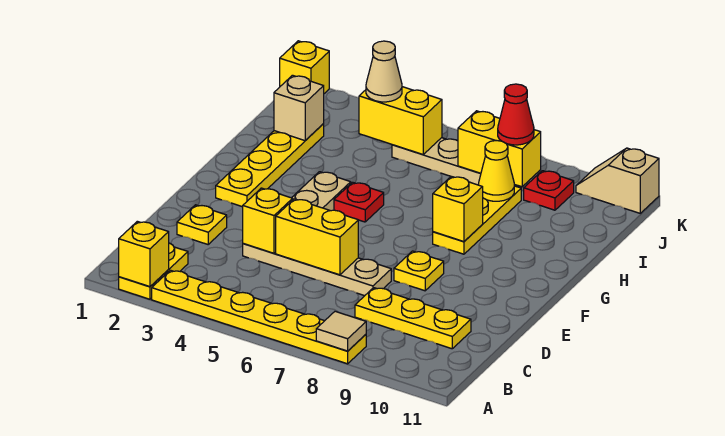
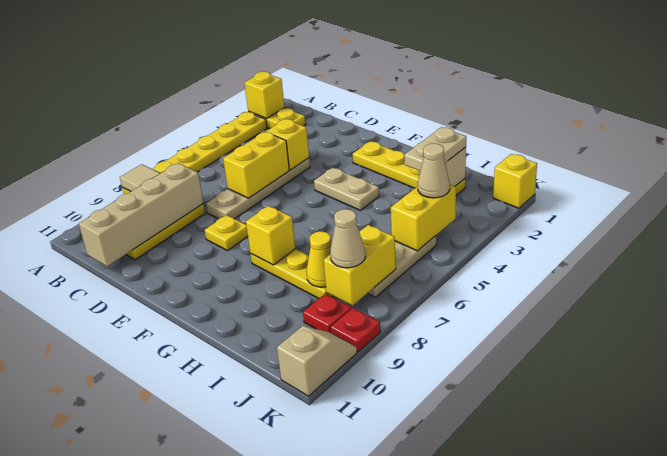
none -> tan 1x4 brick [79,163,203,266]
yellow 1x1 plate [177,205,227,244] -> none
red 1x1 plate [334,182,384,222] -> red 1x1 plate moved to [330,308,380,352]
none -> tan 1x2 plate [405,127,466,171]
red 1x1 cone [498,84,534,145] -> tan 1x1 cone [330,209,365,268]

